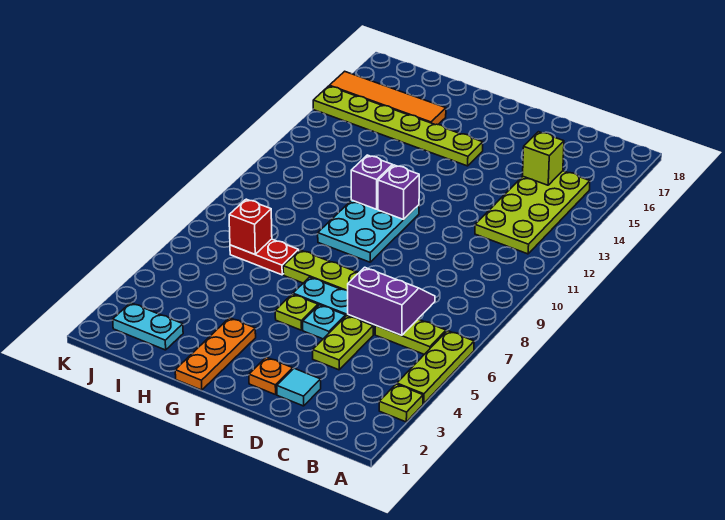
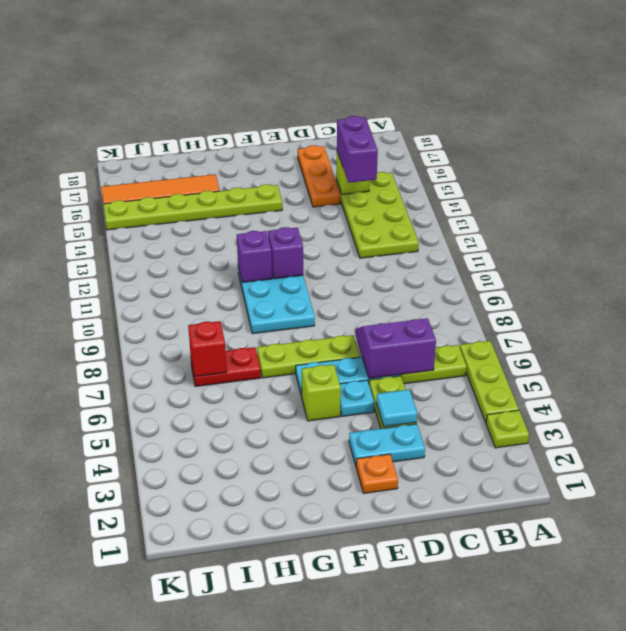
none -> purple 1x2 brick [337,116,378,183]
cyan 1x1 tile [277,368,321,406] -> cyan 1x1 tile moved to [377,390,417,427]
lime 1x1 plate [275,294,318,330] -> lime 1x1 brick [301,364,341,421]
orange 1x3 plate [175,318,256,390] -> orange 1x3 plate moved to [298,145,340,207]
cyan 1x2 plate [113,303,183,350] -> cyan 1x2 plate moved to [349,424,425,465]

